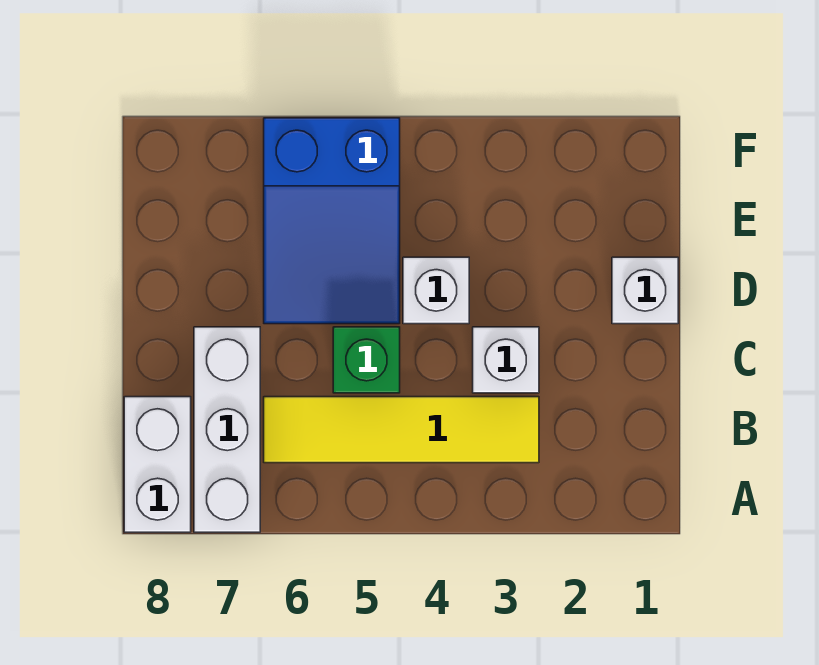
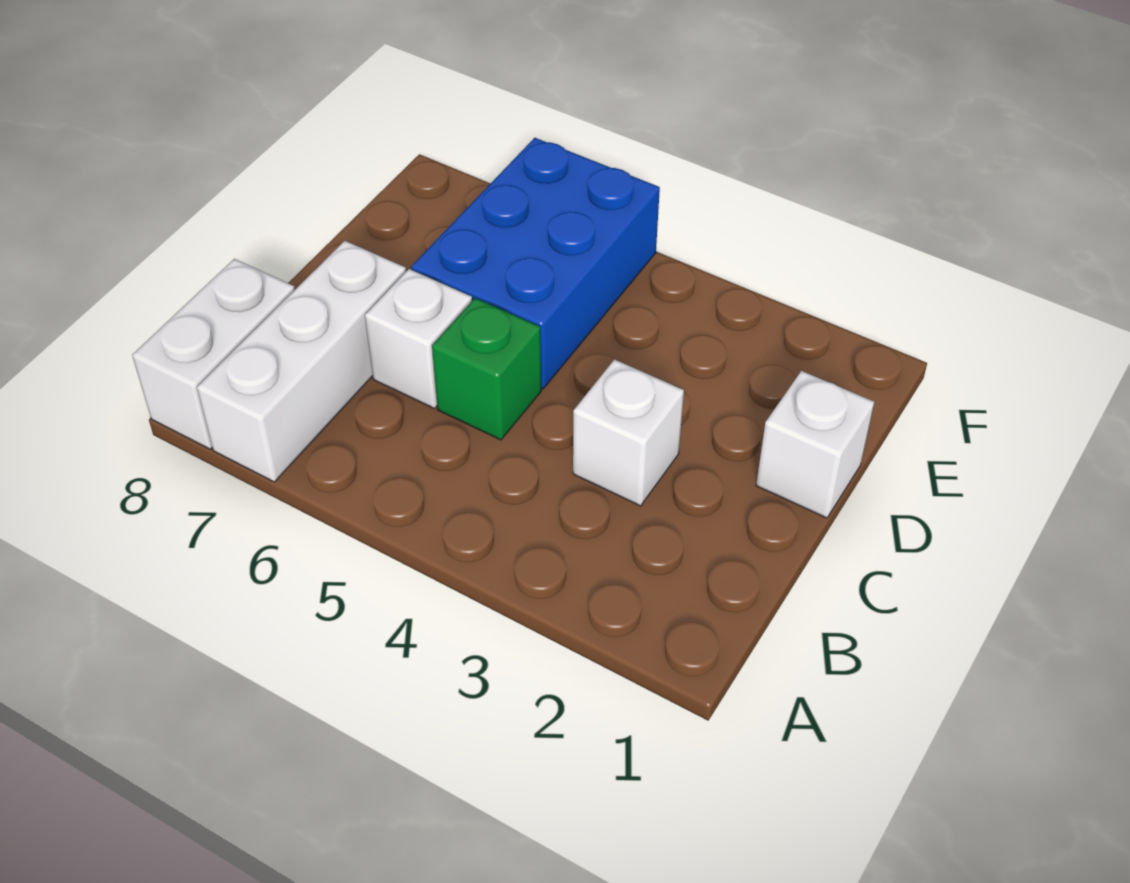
yellow 1x4 tile [264,397,539,463] -> none
white 1x1 brick [403,257,469,324] -> white 1x1 brick moved to [365,269,472,408]
blue 2x3 slope [264,118,400,324] -> blue 2x3 brick [411,138,660,389]

